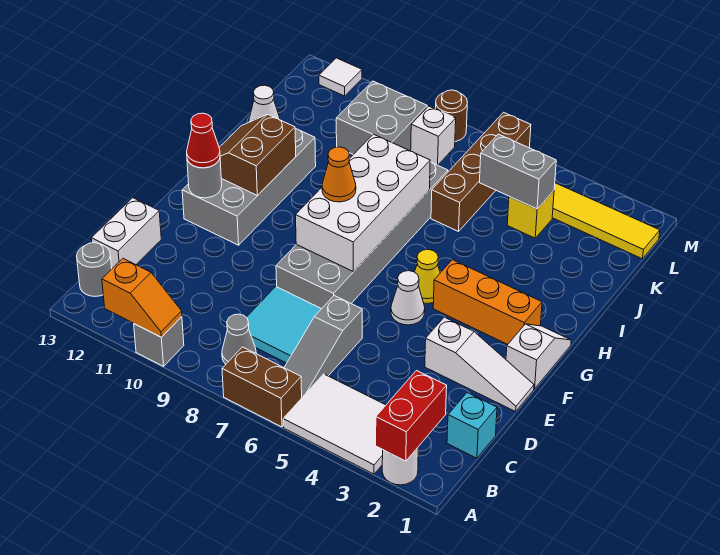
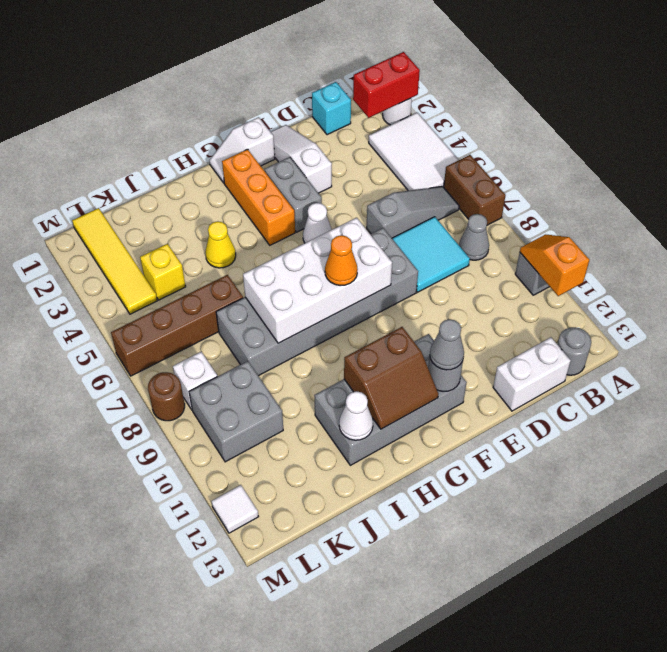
red 1x1 cone [187,113,220,168] -> grey 1x1 cone [430,319,464,370]
yellow 1x1 cone [415,249,440,303] -> yellow 1x1 cone moved to [205,221,236,268]
grey 1x2 brick [480,134,556,209] -> grey 1x2 brick moved to [264,157,322,232]

